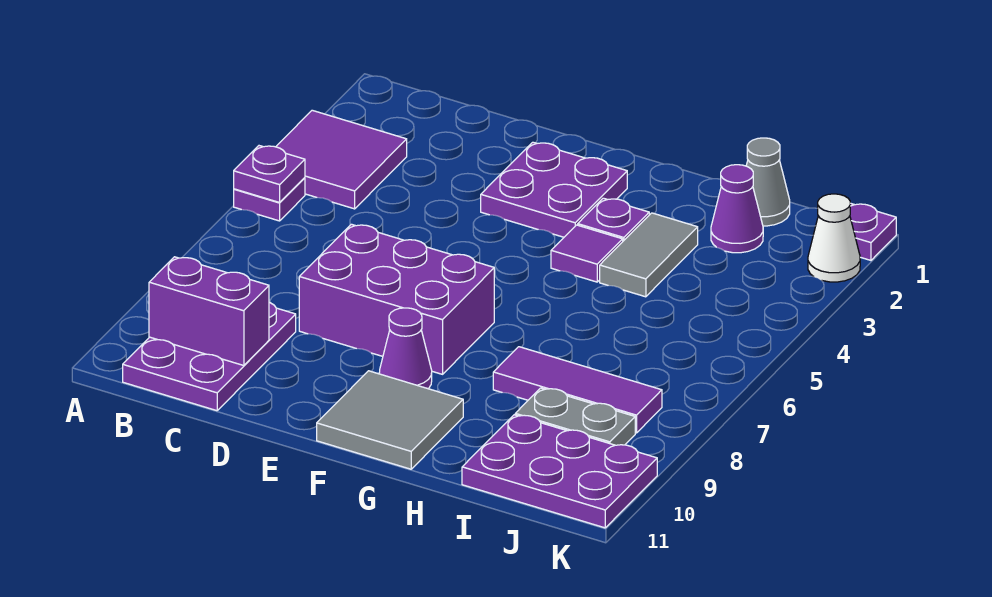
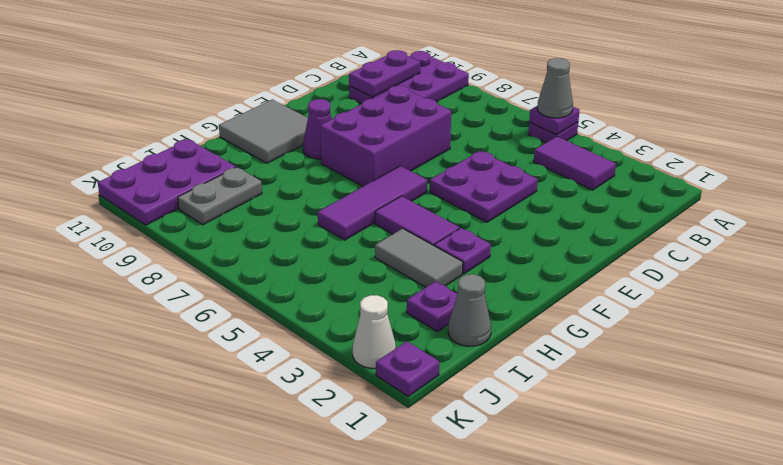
purple 2x2 tile [276,110,407,209] -> purple 1x2 tile [534,137,616,190]
none -> grey 1x1 cone [537,58,573,118]
purple 2x3 plate [123,303,296,411] -> purple 2x3 plate turned to [349,51,469,104]
purple 1x2 brick [149,257,269,366] -> purple 1x2 plate [349,50,420,97]
purple 2x2 plate [481,142,627,237] -> purple 2x2 plate moved to [430,151,538,222]
purple 1x1 tile [551,225,623,282] -> purple 1x2 tile [375,196,459,245]
purple 1x3 tile [493,347,662,433] -> purple 1x3 tile moved to [318,166,427,240]
purple 1x1 cone [711,165,763,253] -> purple 1x1 plate [407,281,457,331]

